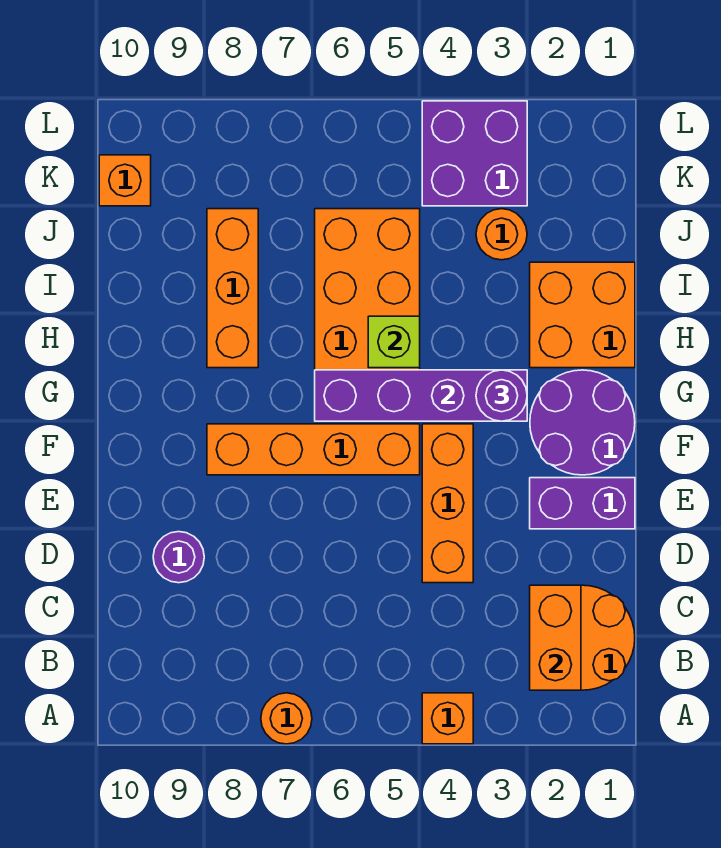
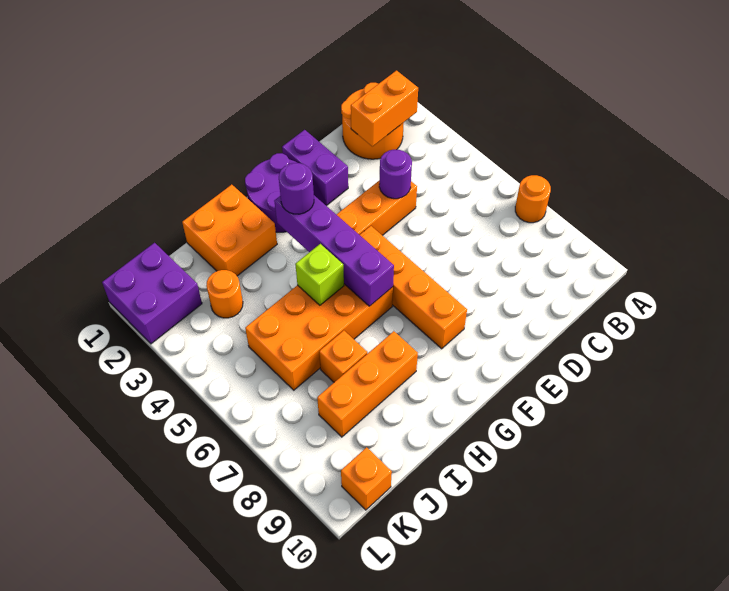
orange 1x1 brick [422,693,473,744] -> orange 1x1 brick moved to [319,331,367,382]
purple 1x1 round brick [153,532,204,583] -> purple 1x1 round brick moved to [379,150,412,199]
purple 2x2 brick [422,101,527,206] -> purple 2x2 brick moved to [102,243,202,344]

